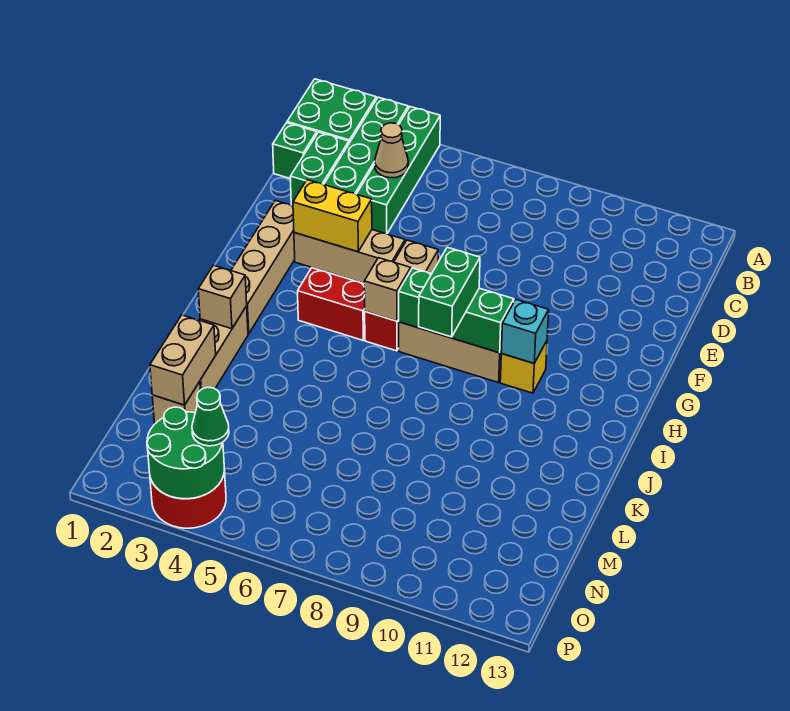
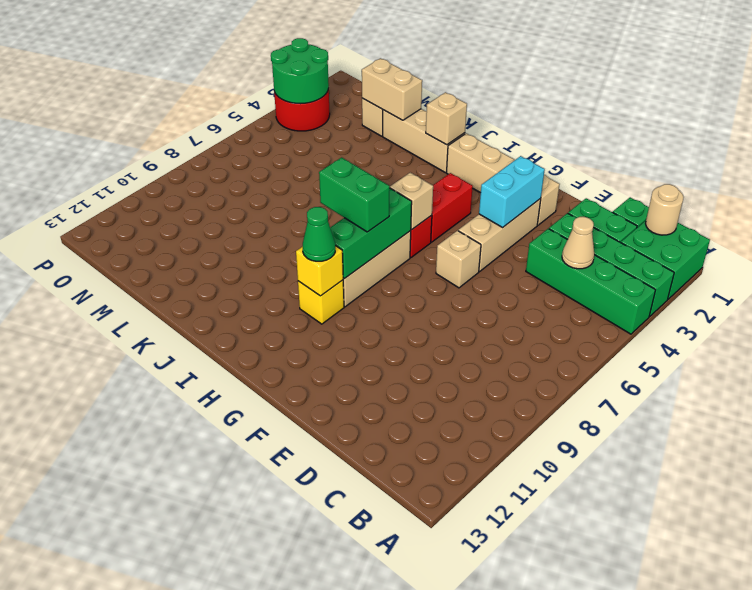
none -> tan 1x1 round brick [646,184,684,235]
yellow 1x2 brick [293,180,372,252] -> cyan 1x2 brick [479,156,545,228]
cyan 1x1 brick [501,300,549,363] -> yellow 1x1 brick [296,246,343,296]
green 1x1 cone [192,387,229,446] -> green 1x1 cone moved to [303,207,335,261]

